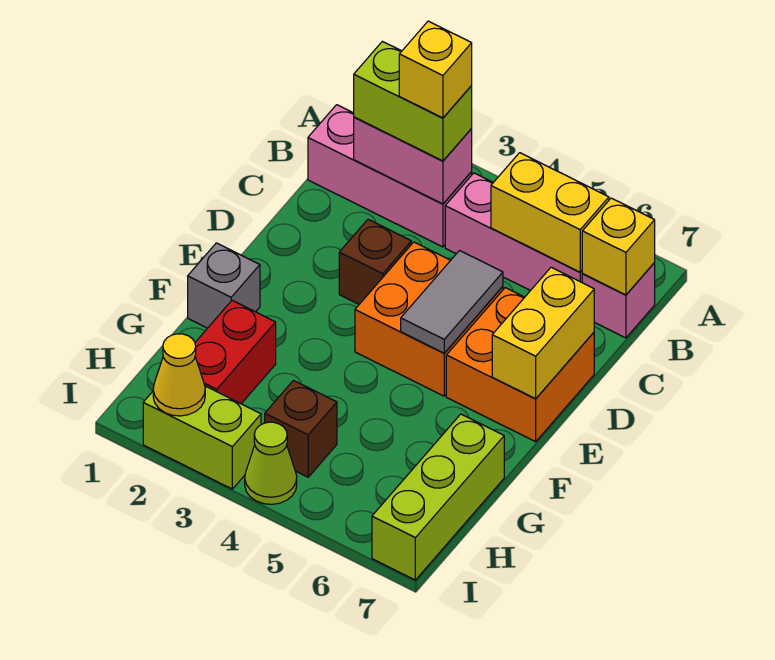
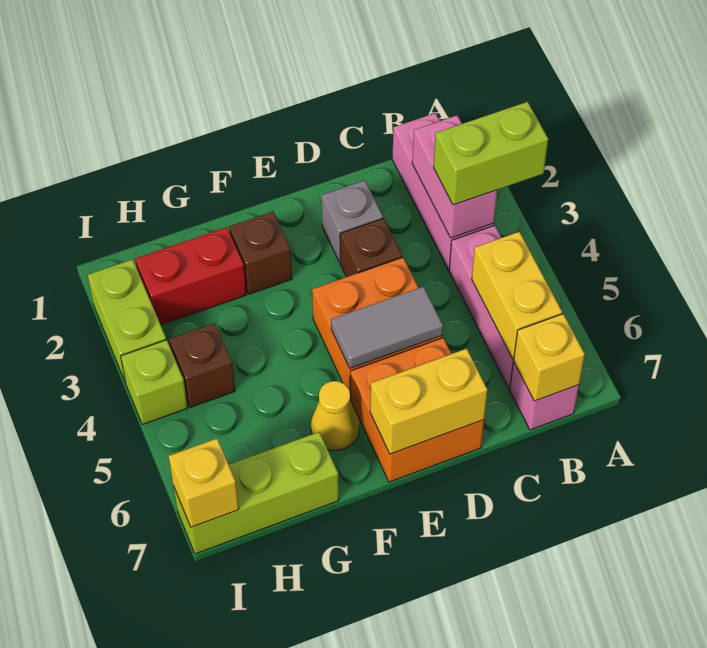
lime 1x2 brick [354,41,472,161] -> lime 1x2 brick turned to [434,102,548,205]
yellow 1x1 brick [399,21,472,118] -> yellow 1x1 brick moved to [169,439,239,527]
grey 1x1 brick [188,243,260,328] -> grey 1x1 brick moved to [322,180,383,262]
none -> brown 1x1 brick [229,212,292,294]
yellow 1x1 cone [153,334,205,416] -> yellow 1x1 cone moved to [311,381,359,450]
lime 1x1 cone [245,422,297,504] -> lime 1x1 brick [121,340,188,425]

